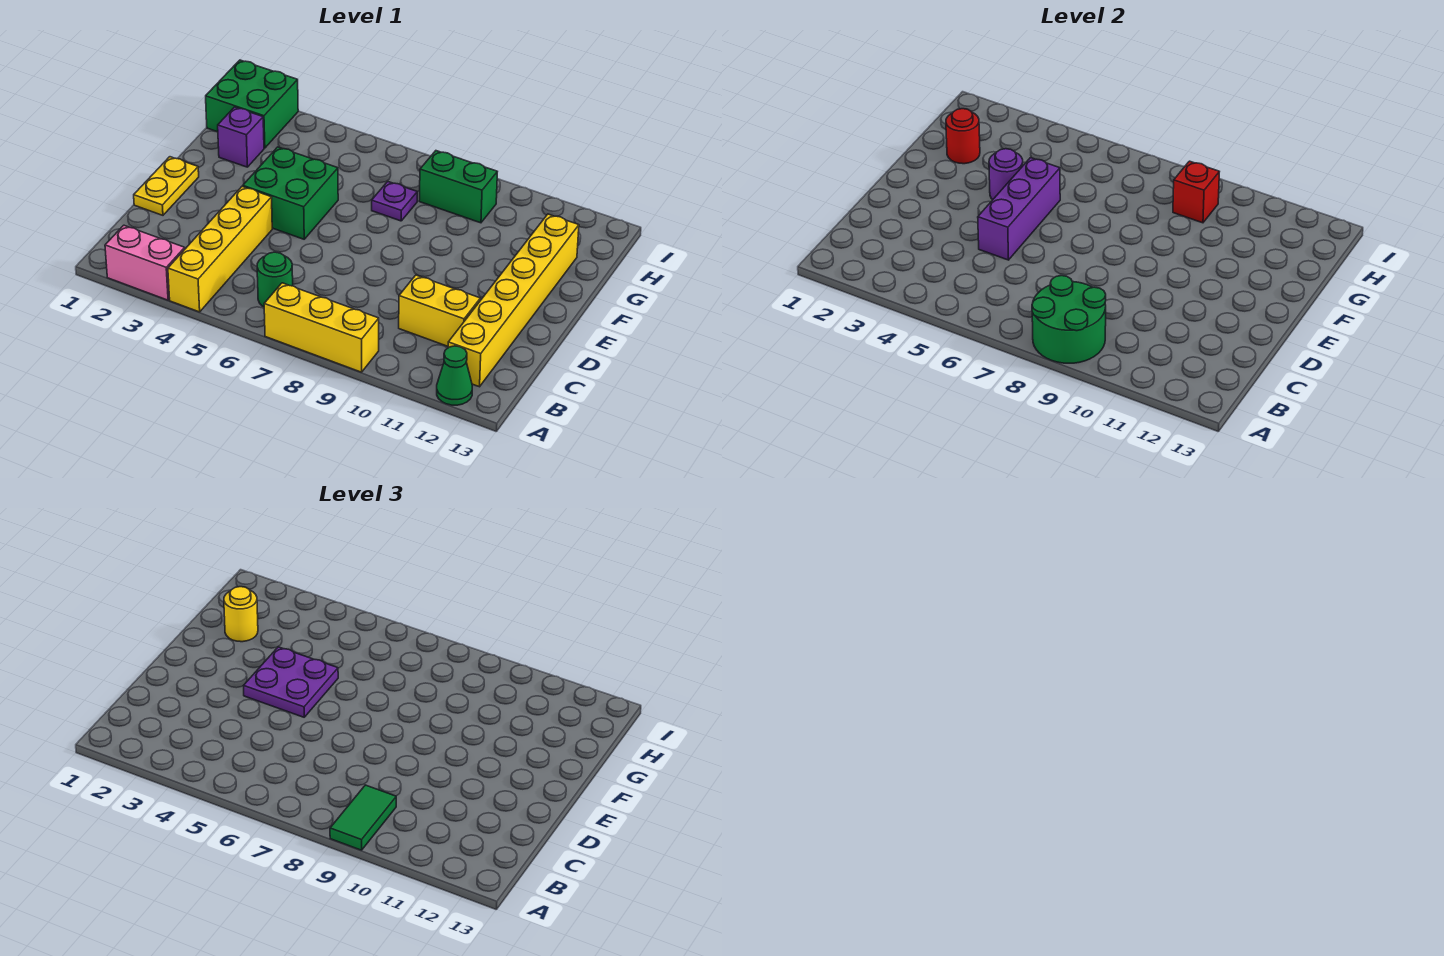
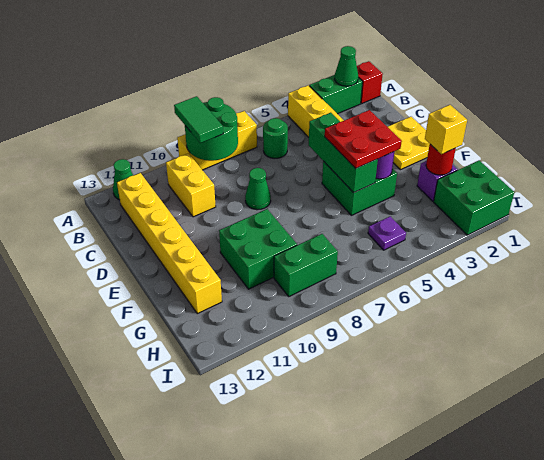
pink 1x2 brick [105,225,185,300] -> green 1x2 brick [309,75,363,114]
none -> green 1x1 cone [335,46,358,86]
yellow 1x2 brick [399,275,480,346] -> yellow 1x2 brick turned to [166,153,216,217]
yellow 1x2 plate [134,157,199,215] -> yellow 2x2 plate [388,117,430,170]
purple 1x3 brick [978,158,1060,260] -> green 1x3 brick [309,113,378,193]
none -> green 1x1 cone [245,168,271,210]
purple 2x2 plate [244,647,338,717] -> red 2x2 plate [325,110,402,168]
none -> green 2x2 brick [219,209,297,289]
yellow 1x1 round brick [224,587,258,642] -> yellow 1x1 brick [425,105,467,154]
purple 1x1 plate [372,182,417,221] -> purple 1x1 plate moved to [368,216,406,250]
red 1x1 brick [1173,161,1219,223] -> red 1x1 brick moved to [357,61,383,103]

